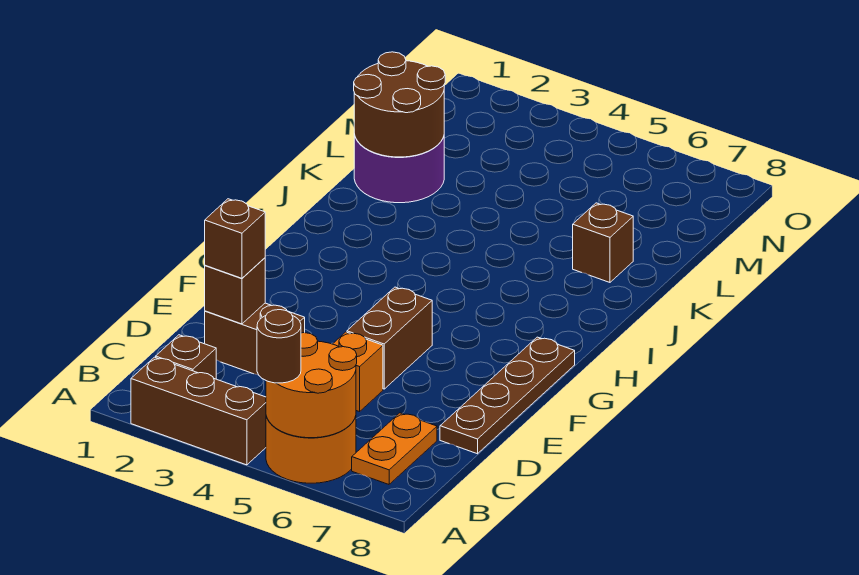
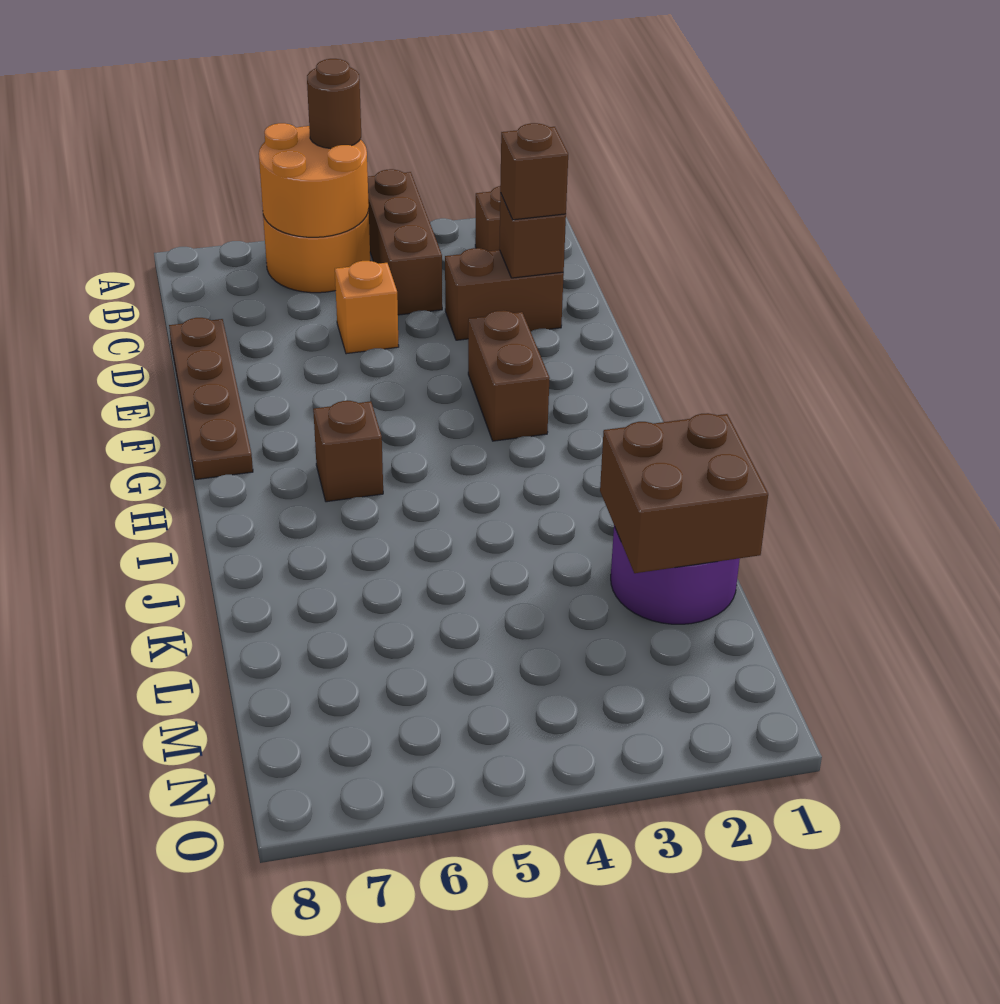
brown 1x3 brick [131,357,266,465] -> brown 1x3 brick turned to [368,169,442,315]
orange 1x2 plate [352,413,437,484] -> none
brown 1x2 brick [347,287,432,389] -> brown 1x2 brick moved to [468,310,550,441]
brown 2x2 round brick [354,52,445,157] -> brown 2x2 brick [600,413,768,573]
brown 1x1 brick [573,203,633,282] -> brown 1x1 brick moved to [313,401,383,502]

